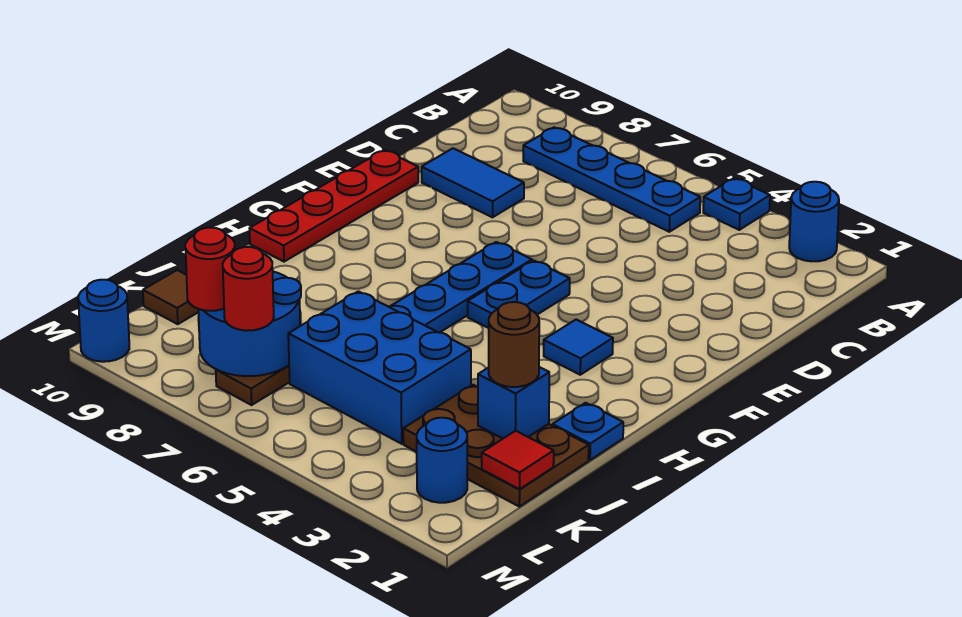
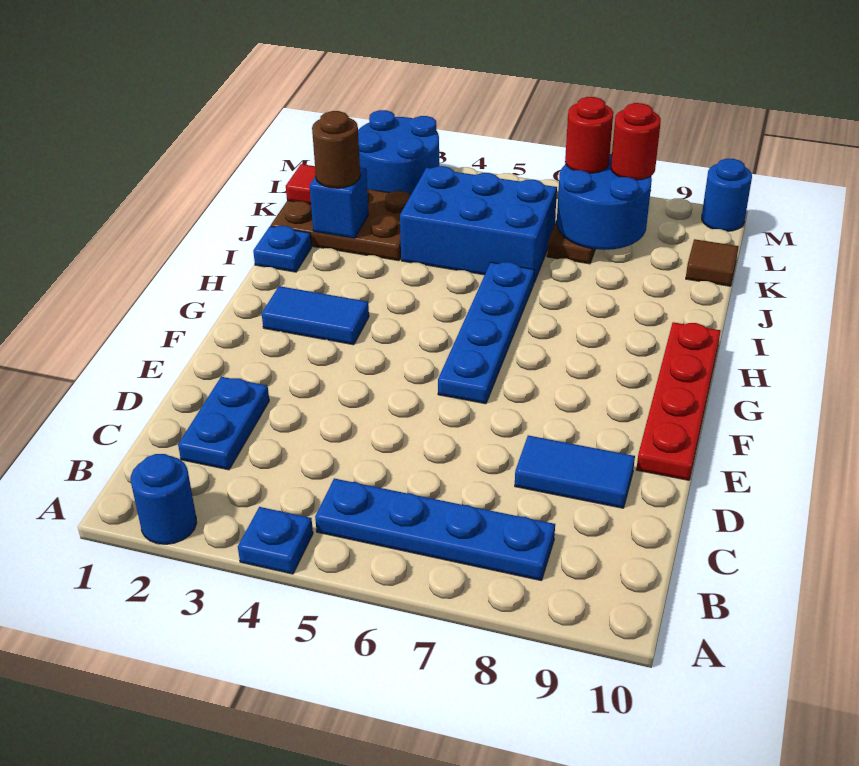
blue 1x2 plate [468,260,570,328] -> blue 1x2 plate moved to [178,377,269,470]
blue 1x1 tile [544,320,613,375] -> blue 1x2 tile [262,286,369,345]
blue 1x1 round brick [417,418,467,503] -> blue 2x2 round brick [358,110,439,195]

